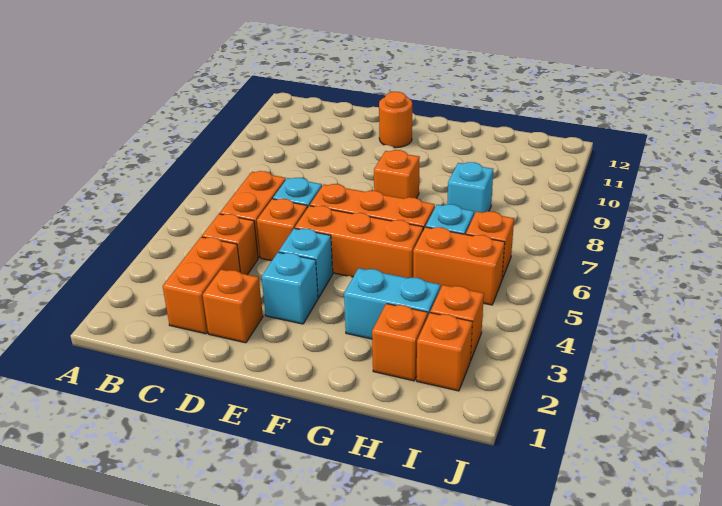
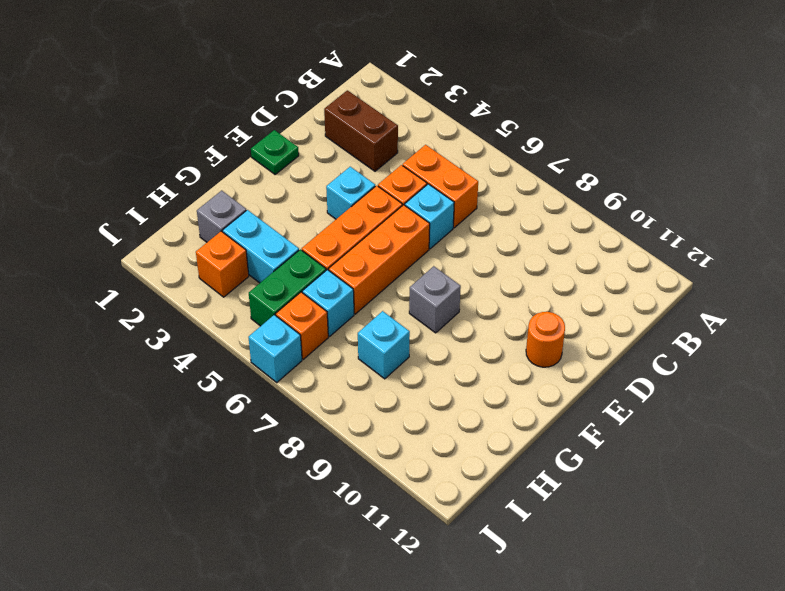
orange 1x2 brick [163,237,240,334] -> brown 1x2 brick [324,90,398,171]
orange 1x1 brick [202,214,258,275] -> none
orange 1x1 brick [203,269,263,343] -> none
none -> green 1x1 plate [251,130,299,174]
cyan 1x1 brick [262,252,318,324] -> cyan 1x1 brick moved to [248,315,302,382]
orange 1x1 brick [374,150,420,199] -> grey 1x1 brick [409,266,461,333]
cyan 1x2 brick [344,268,440,339] -> cyan 1x2 brick turned to [222,210,299,283]
orange 1x1 brick [372,304,428,381] -> grey 1x1 brick [197,191,246,242]
orange 1x2 brick [413,227,505,305] -> green 1x2 brick [249,249,326,326]
orange 1x1 brick [417,313,472,391] -> none

